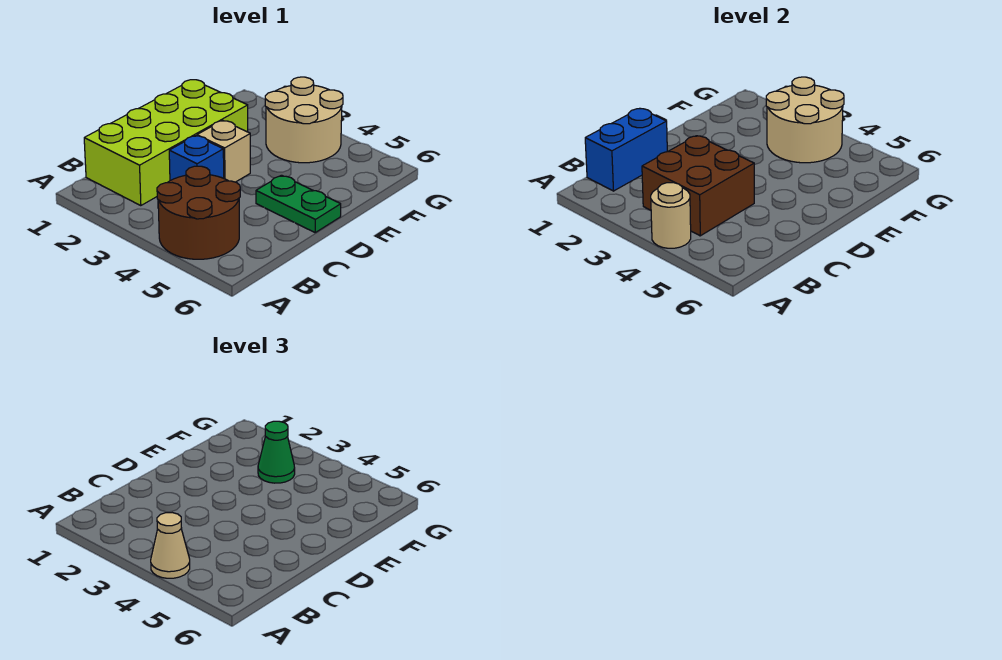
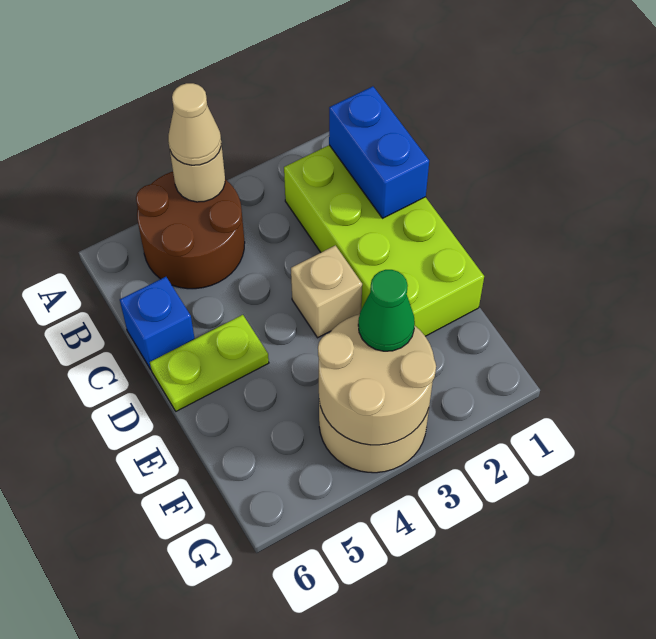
brown 2x2 brick [642,136,754,236] -> none
blue 1x1 brick [169,136,224,181] -> blue 1x1 brick moved to [120,277,195,369]
green 1x2 plate [256,175,341,232] -> lime 1x2 plate [150,315,269,411]

